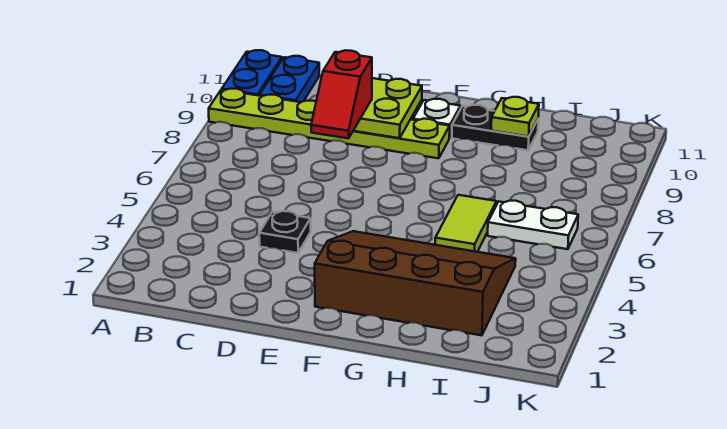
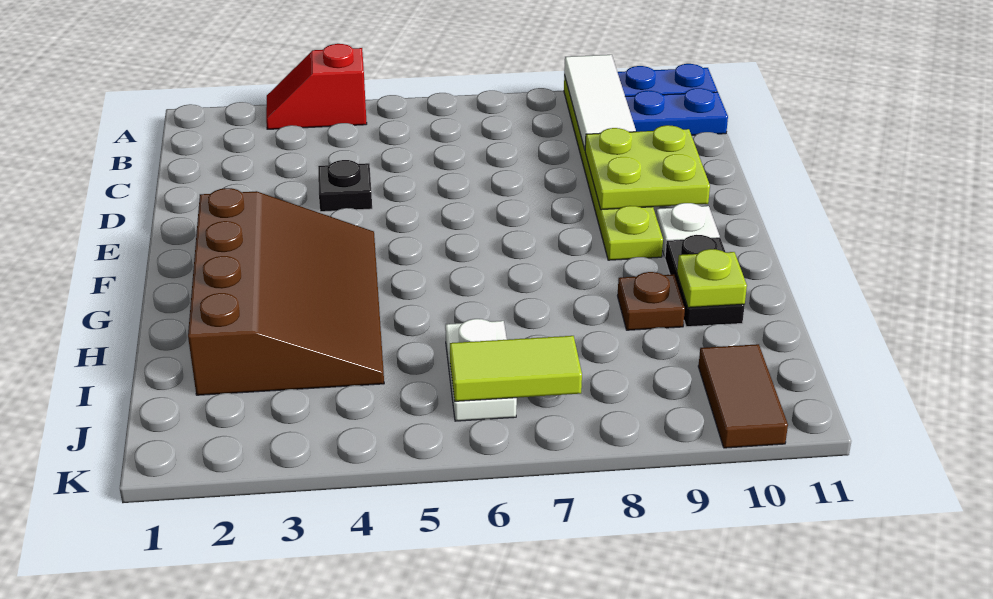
none -> white 1x3 tile [564,55,636,150]
red 1x2 slope [311,50,372,139] -> red 1x2 slope moved to [266,44,367,129]
lime 1x2 tile [435,195,496,252] -> lime 1x2 tile moved to [450,336,582,401]
none -> brown 1x1 plate [618,272,685,330]
none -> brown 1x2 tile [698,344,788,448]

